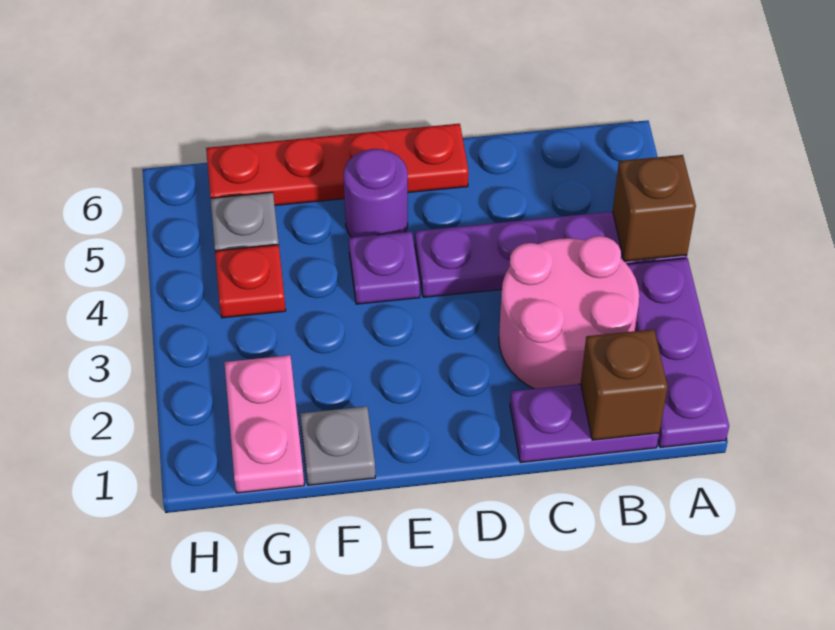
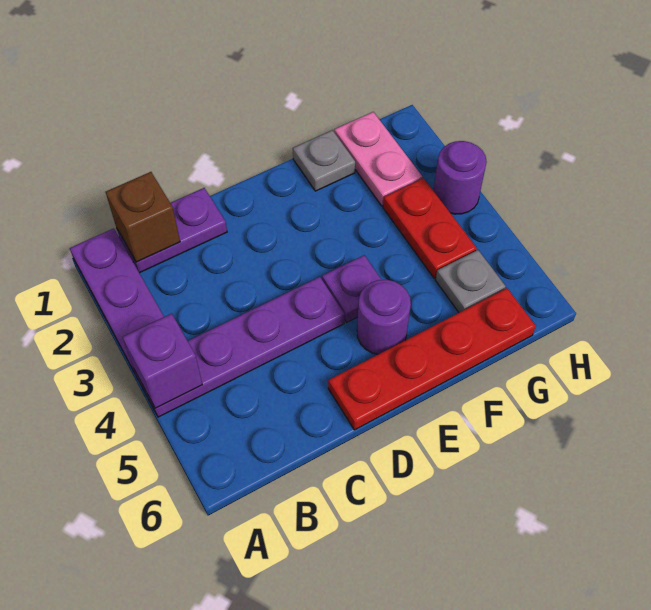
brown 1x1 brick [613,155,696,261] -> purple 1x1 brick [123,313,202,408]
pink 2x2 round brick [499,236,639,389] -> none
red 1x1 plate [215,245,286,318] -> red 1x2 plate [383,178,477,278]
none -> purple 1x1 round brick [433,141,487,214]

